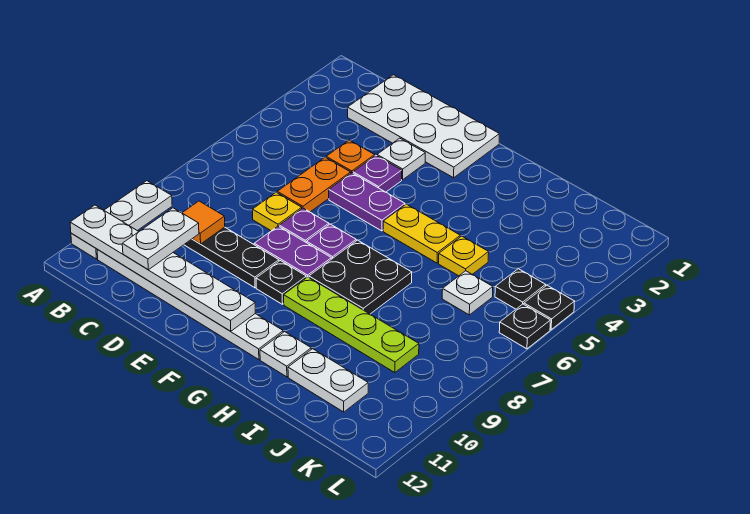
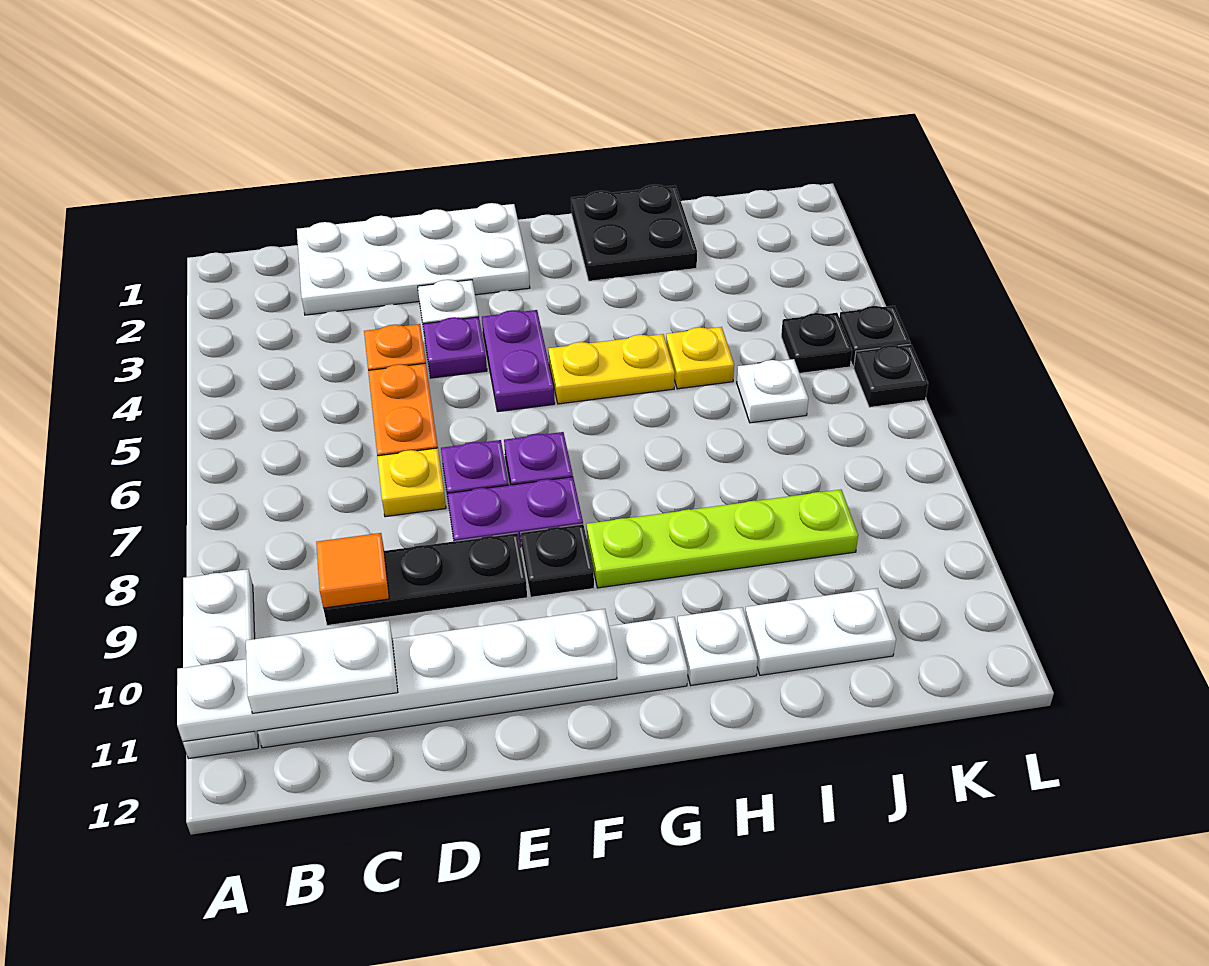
white 1x2 plate [122,208,199,270] -> white 1x2 plate turned to [246,621,398,713]
purple 1x2 plate [329,173,405,231] -> purple 1x2 plate turned to [482,310,555,412]
black 2x2 plate [309,240,412,314] -> black 2x2 plate moved to [571,185,697,281]

